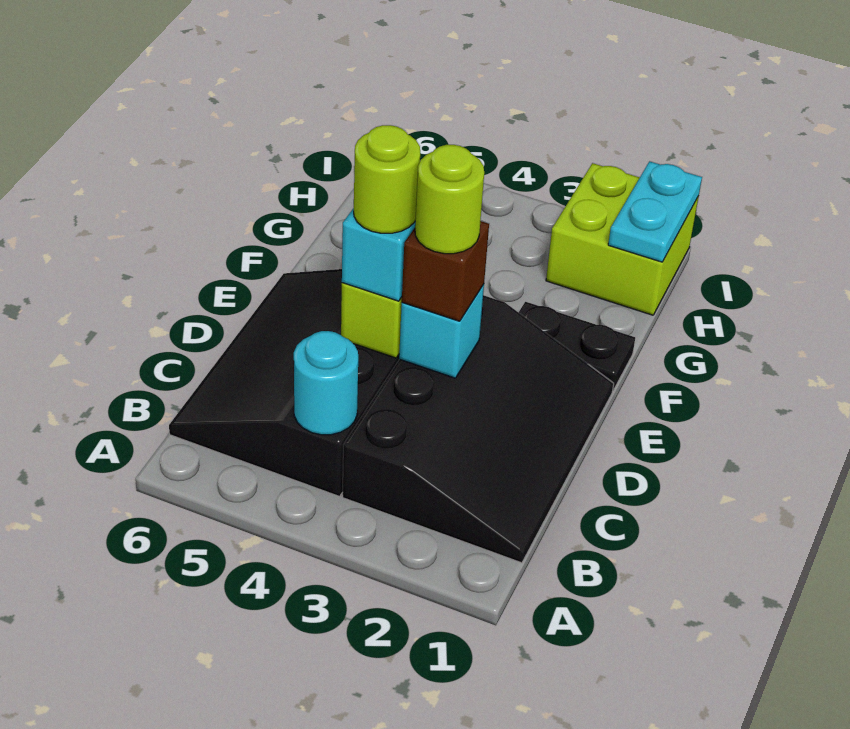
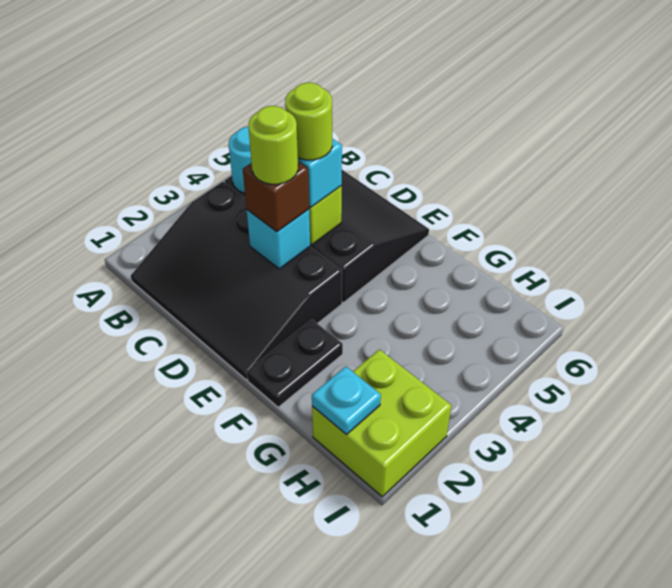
cyan 1x2 plate [608,161,702,262] -> cyan 1x1 plate [312,366,381,434]

